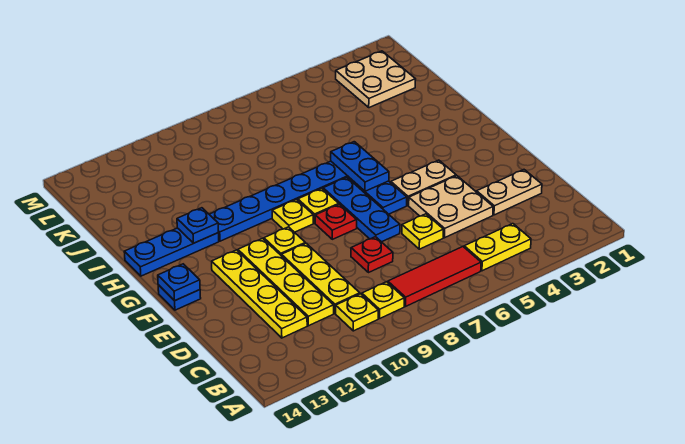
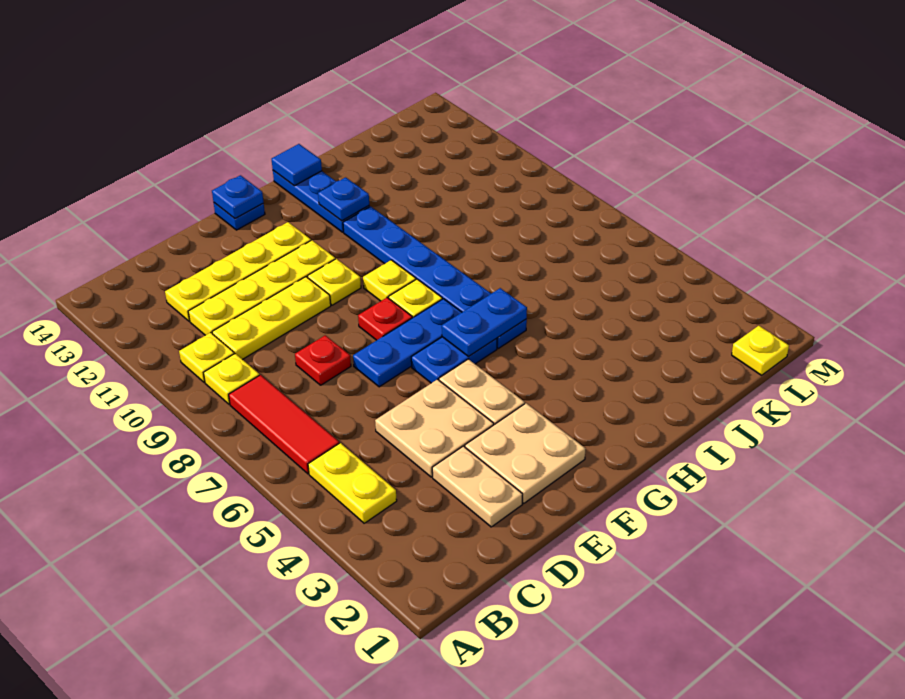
yellow 1x1 plate [402,214,443,249] -> yellow 1x1 plate moved to [732,326,789,375]
none -> blue 1x1 tile [272,144,322,186]
tan 2x2 plate [336,51,416,108] -> tan 2x2 plate moved to [465,403,586,503]

